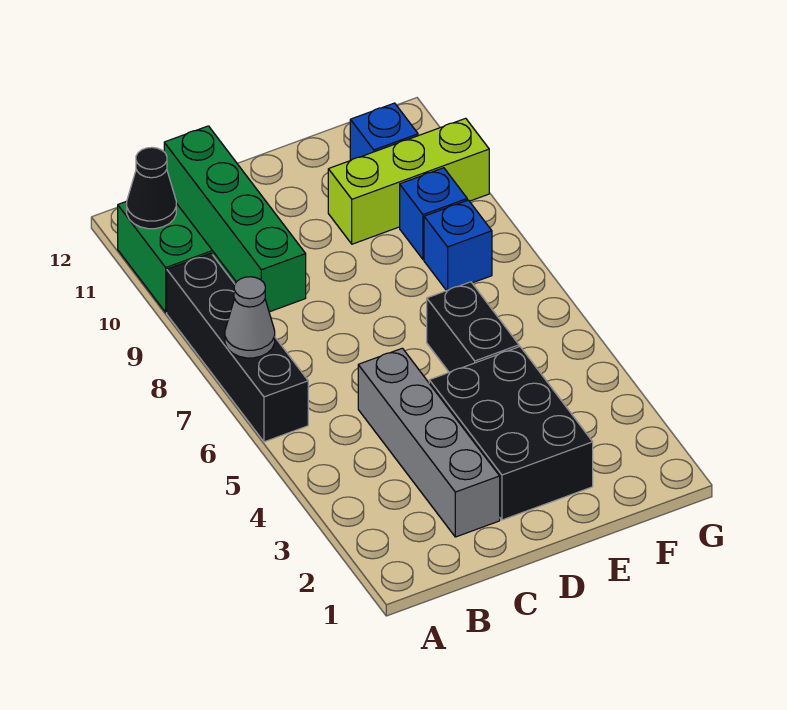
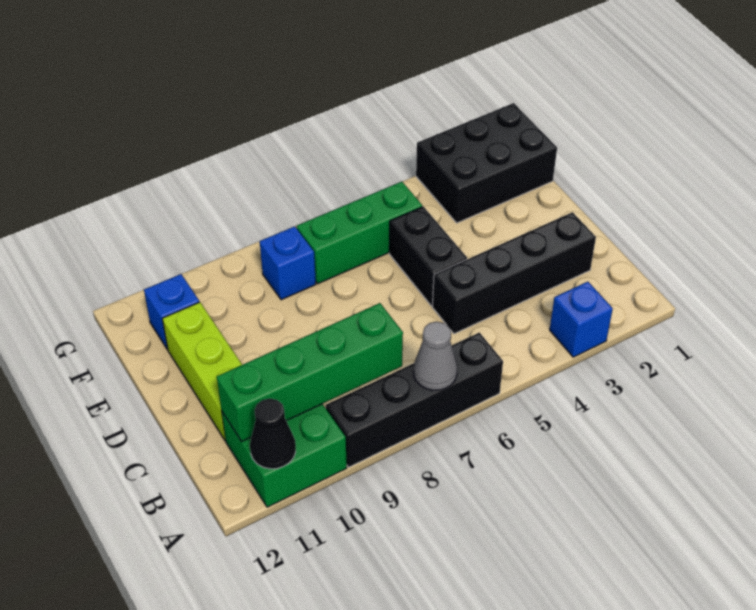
grey 1x4 brick [358,348,500,537] -> black 1x4 brick [432,212,596,334]
black 2x3 brick [429,347,593,520] -> black 2x3 brick moved to [416,103,557,223]
black 1x2 brick [427,282,519,372] -> black 1x2 brick turned to [389,207,467,306]
lime 1x3 brick [328,118,489,244] -> lime 1x3 brick moved to [162,302,242,441]
none -> green 1x3 brick [297,182,422,284]
blue 1x1 brick [400,168,467,259] -> blue 1x1 brick moved to [550,282,613,357]

